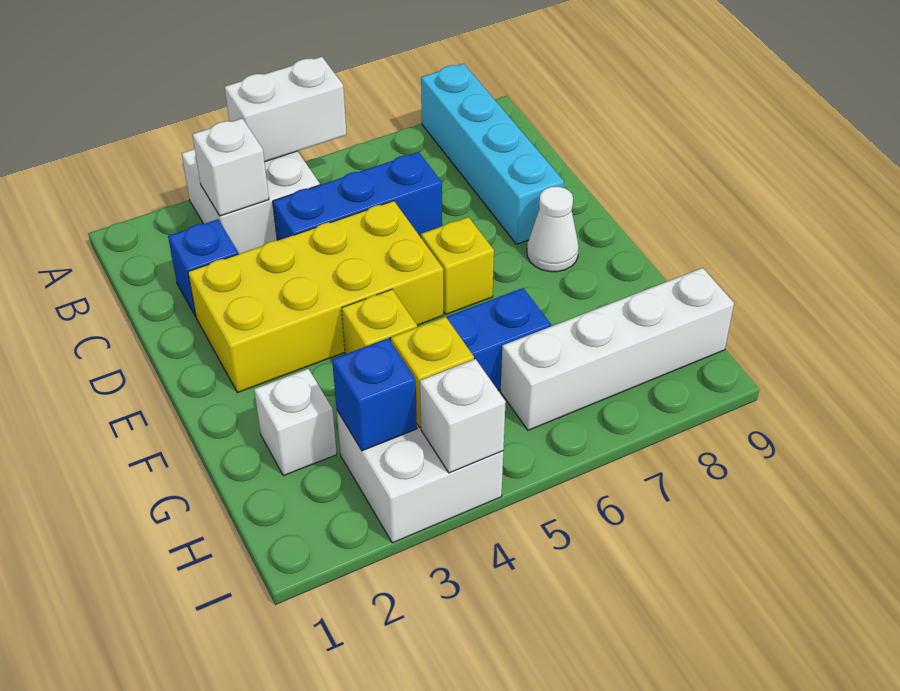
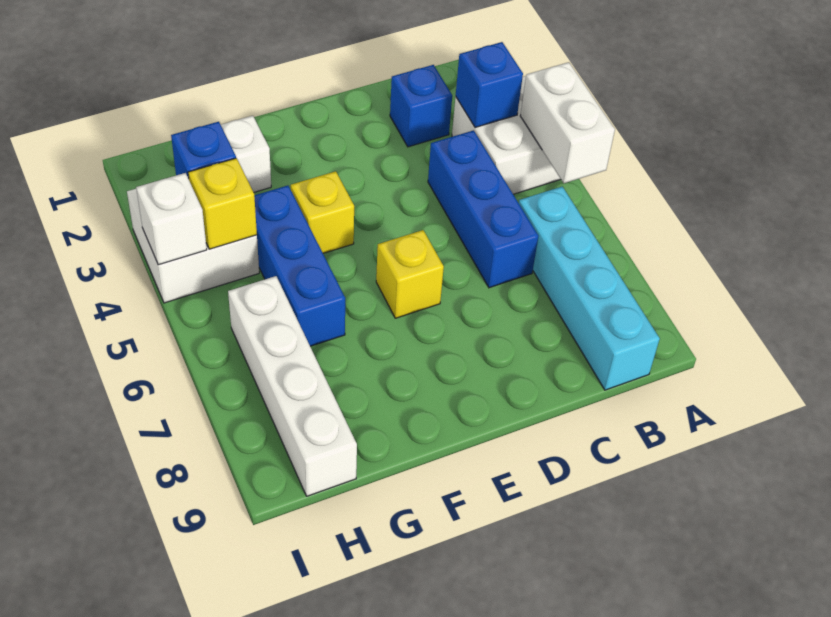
cyan 1x4 brick [421,64,564,244] -> cyan 1x4 brick turned to [519,187,660,390]
white 1x1 brick [192,118,269,216] -> blue 1x1 brick [456,42,523,128]
yellow 2x4 brick [188,201,443,393] -> none
white 1x1 cone [527,187,579,272] -> none

